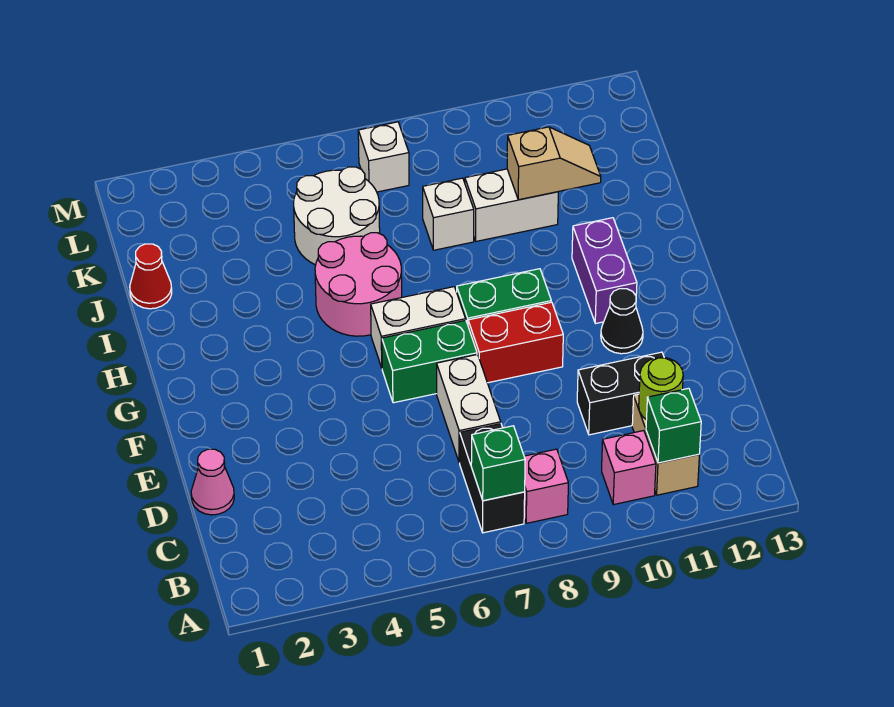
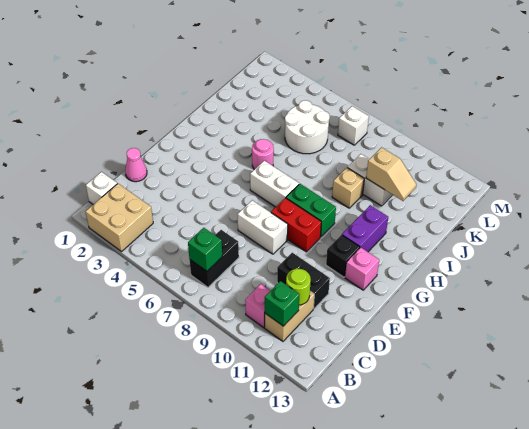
none -> tan 2x2 brick [86,184,153,252]
pink 1x1 brick [524,449,568,523] -> pink 1x1 brick moved to [345,248,379,290]
white 1x2 brick [437,355,501,463] -> white 1x2 brick turned to [237,200,288,254]
green 1x2 brick [382,320,477,403] -> none
black 1x1 cone [601,289,643,354] -> black 1x1 brick [326,235,360,277]
pink 2x2 round brick [315,233,402,336] -> pink 1x1 round brick [252,139,274,169]
none -> tan 1x1 brick [332,168,364,208]
red 1x1 cone [130,244,172,309] -> none
white 1x1 brick [423,178,474,250] -> white 1x1 brick moved to [86,172,117,204]

